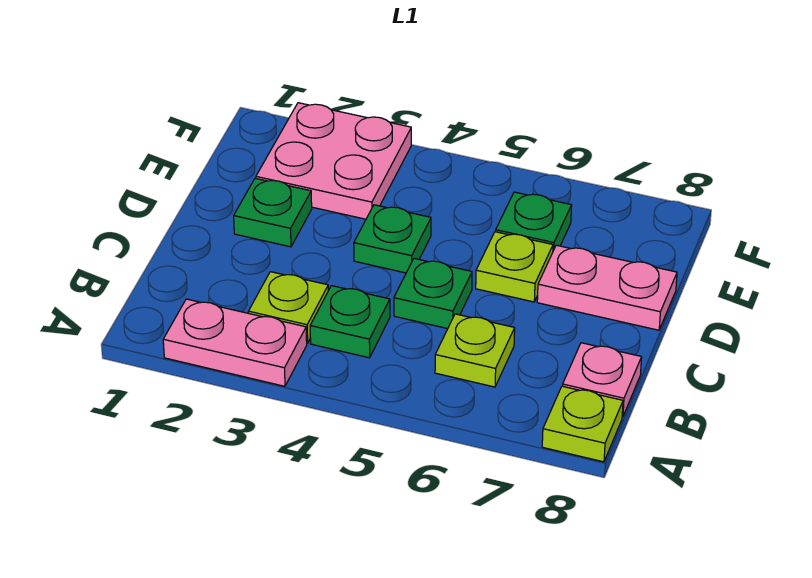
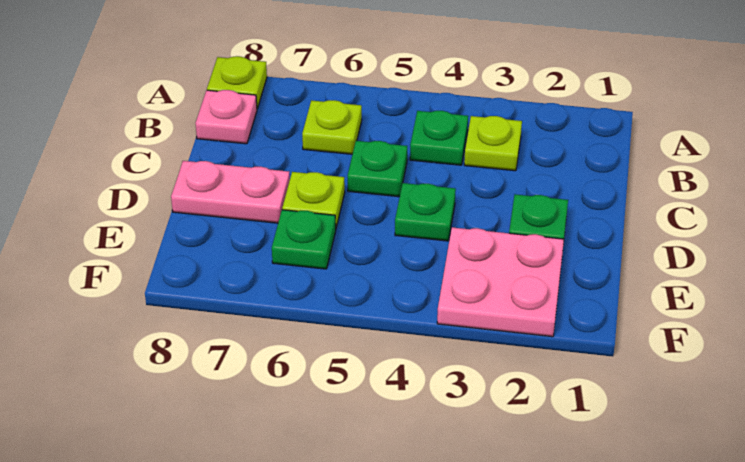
pink 1x2 plate [163,299,307,386] -> none

